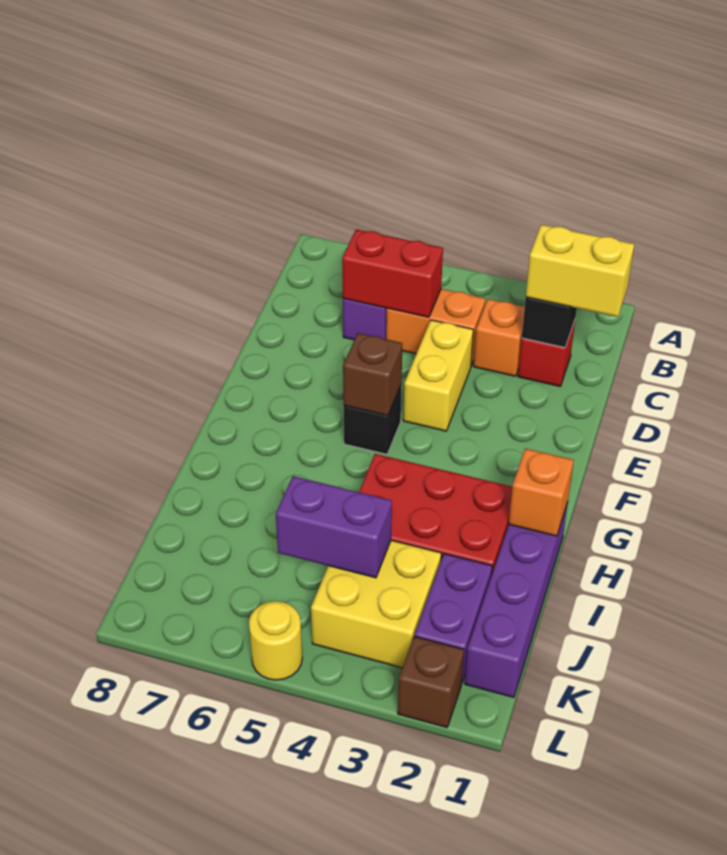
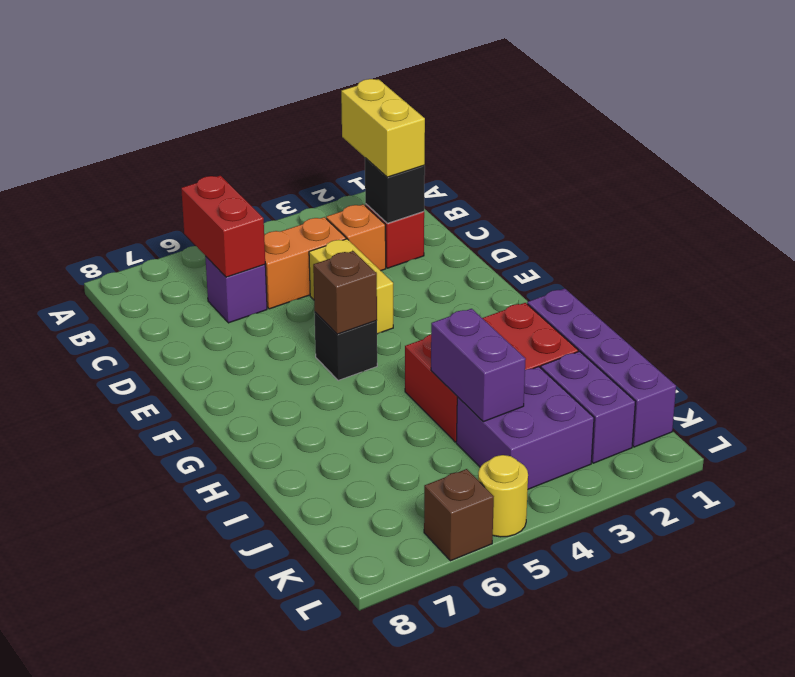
yellow 1x2 brick [526,225,634,317] -> yellow 1x2 brick turned to [341,79,425,177]
red 1x2 brick [342,229,443,317] -> red 1x2 brick turned to [181,176,265,277]
orange 1x1 brick [509,448,574,536] -> none
yellow 2x2 brick [311,540,441,668] -> purple 2x2 brick [456,367,594,489]
purple 1x2 brick [276,476,392,578] -> purple 1x2 brick turned to [431,309,526,422]
brown 1x1 brick [398,636,464,727] -> brown 1x1 brick moved to [424,469,494,561]

